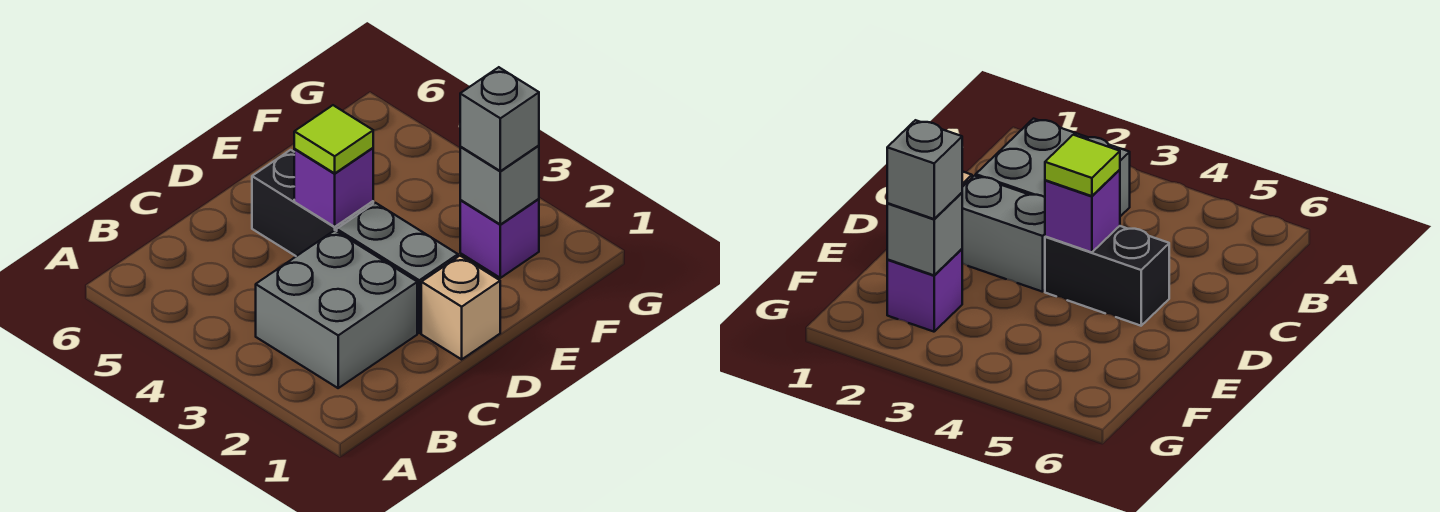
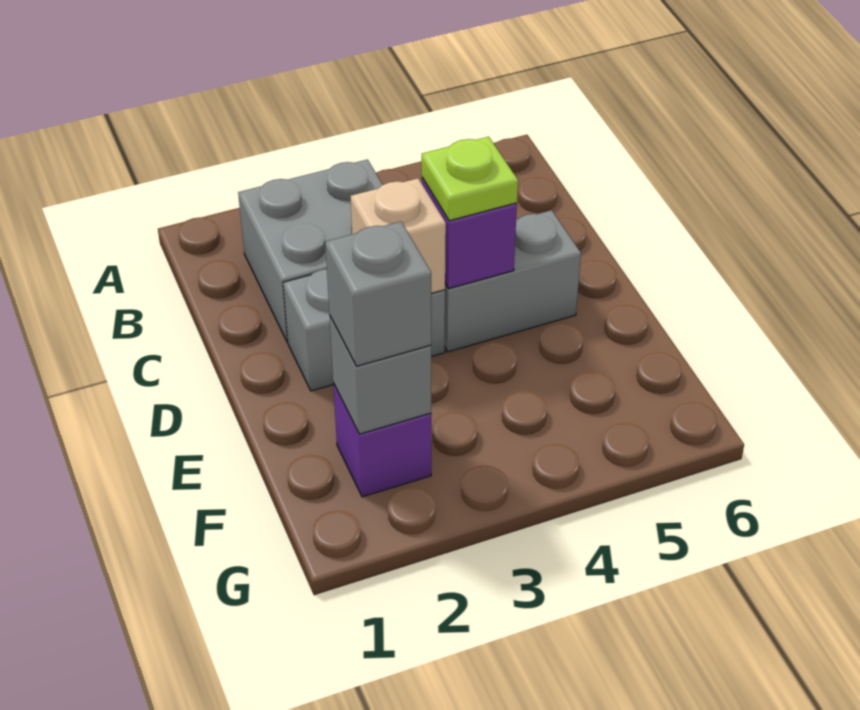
tan 1x1 brick [421,256,500,359] -> tan 1x1 brick moved to [351,178,446,293]
black 1x2 brick [252,150,373,256] -> grey 1x2 brick [445,210,581,352]
lime 1x1 tile [294,105,373,173] -> lime 1x1 plate [422,137,518,221]

